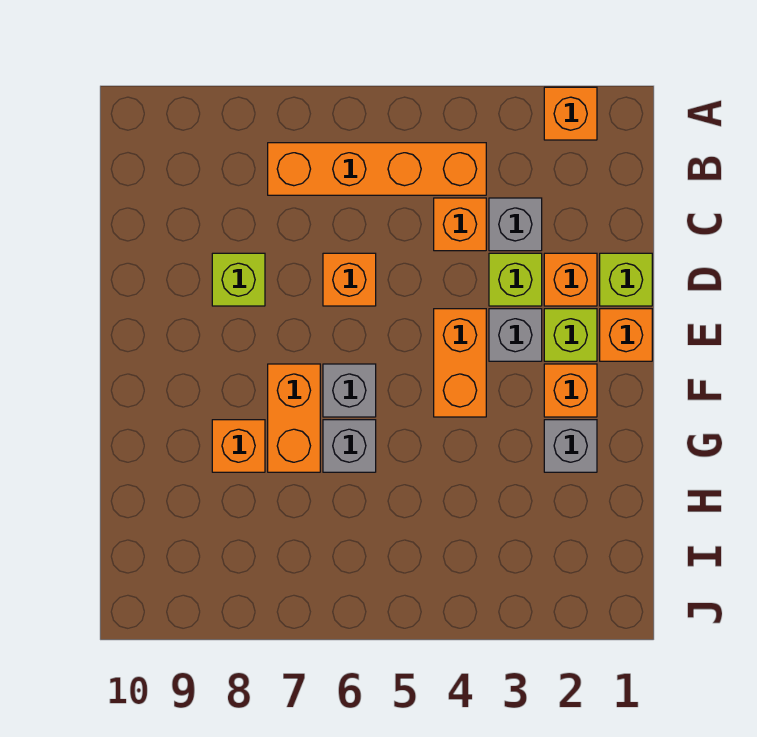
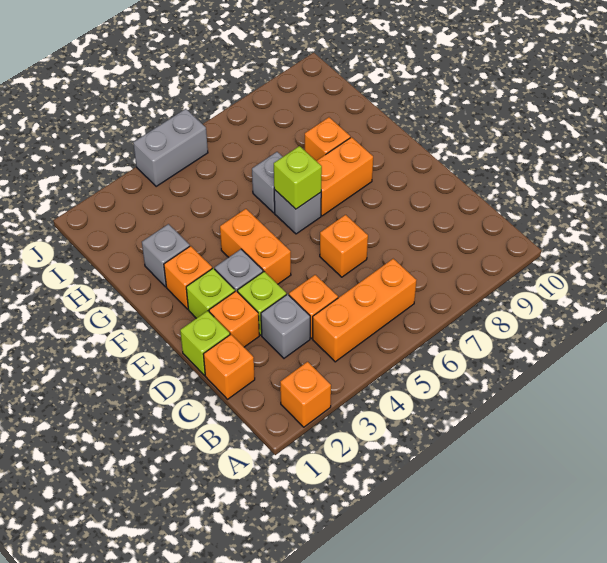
orange 1x4 brick [268,143,486,195] -> orange 1x3 brick [313,259,416,362]
lime 1x1 brick [212,253,265,306] -> lime 1x1 brick moved to [274,146,322,209]
orange 1x1 brick [600,309,652,361] -> orange 1x1 brick moved to [203,334,255,399]
orange 1x2 brick [268,364,320,472] -> orange 1x2 brick turned to [317,137,373,216]
none -> grey 1x2 brick [133,109,208,186]

